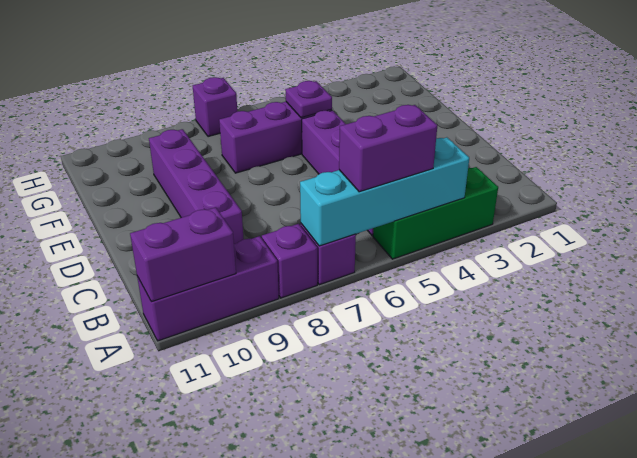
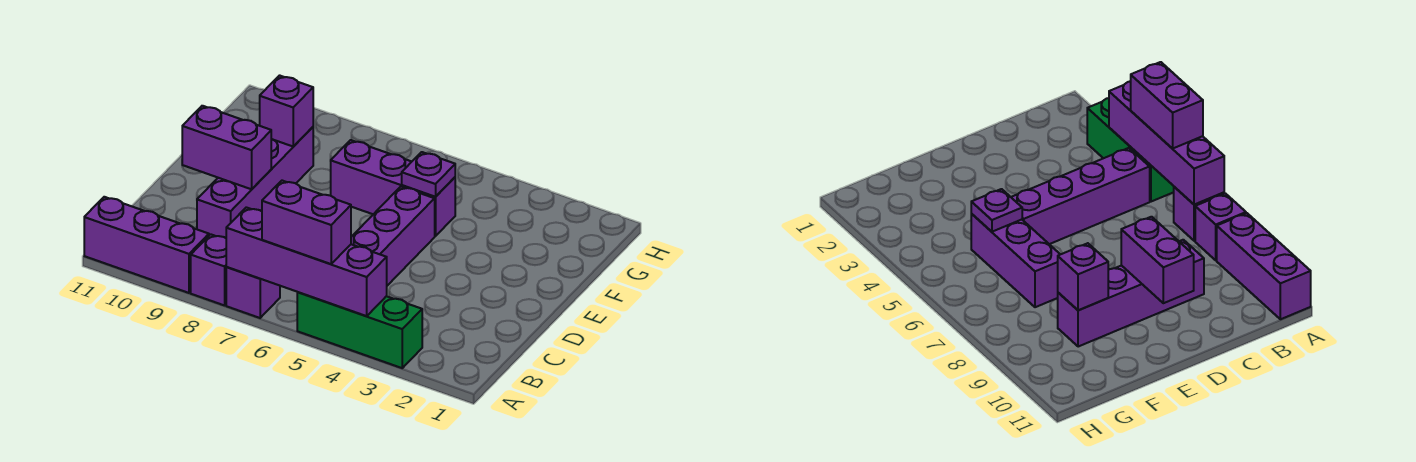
cyan 1x4 brick [300,137,469,246] -> purple 1x4 brick [226,207,387,316]
purple 1x2 brick [130,207,236,302] -> purple 1x2 brick moved to [182,106,271,189]
purple 1x1 brick [193,77,237,137] -> purple 1x1 brick moved to [260,75,313,147]

